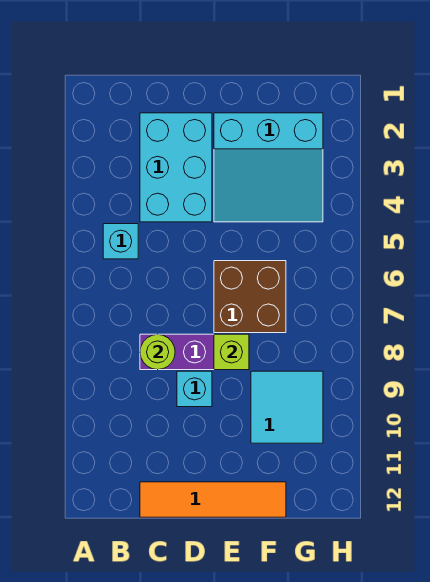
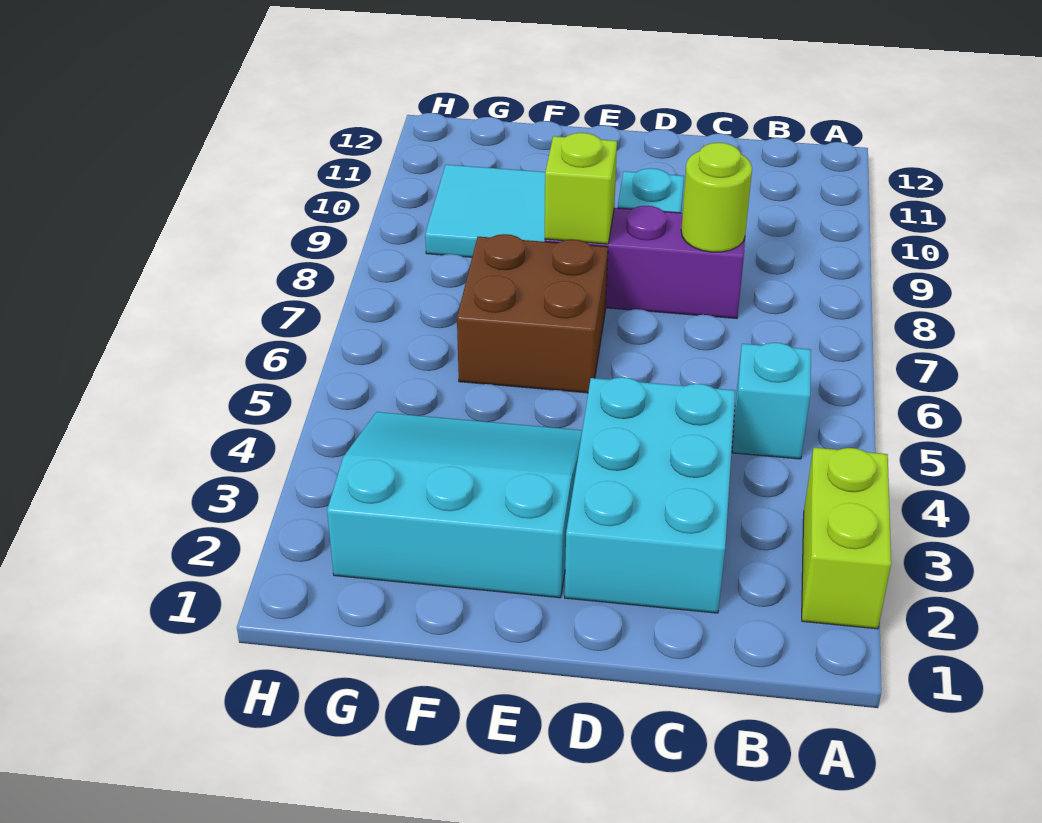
none -> lime 1x2 brick [802,448,891,629]
orange 1x4 tile [140,482,286,517] -> none

